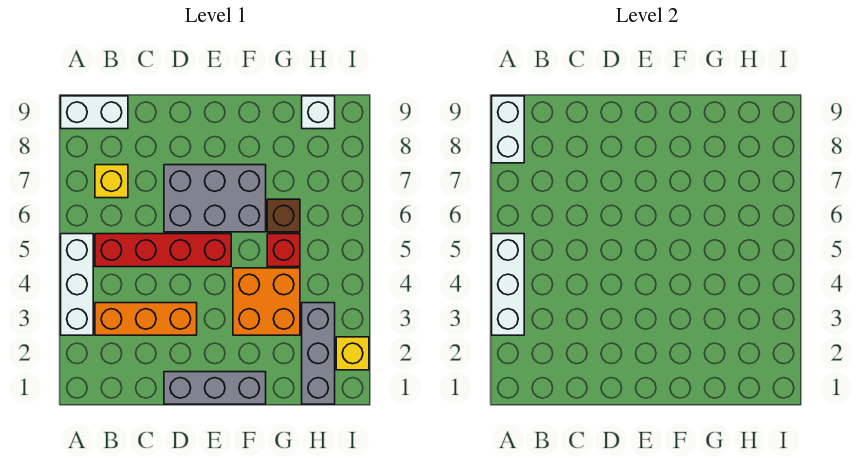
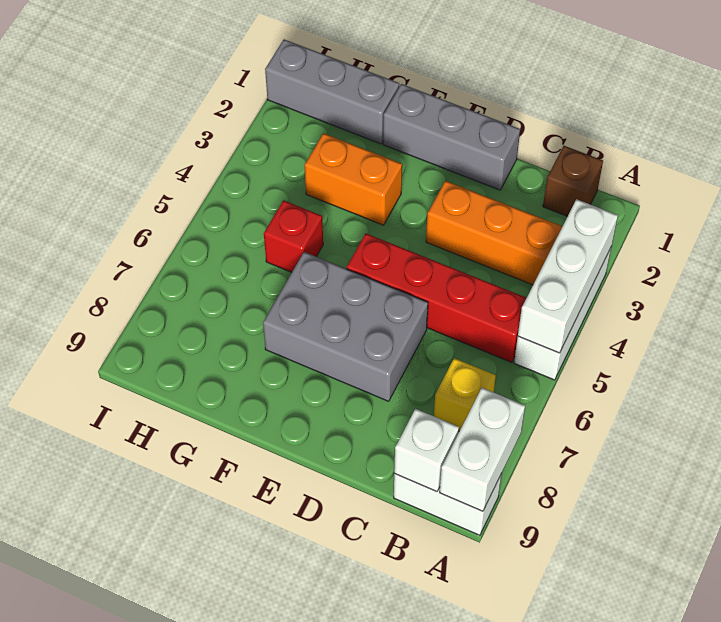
orange 2x2 brick [233,268,300,335] -> orange 1x2 brick [305,133,402,225]
brown 1x1 brick [267,199,300,232] -> brown 1x1 brick moved to [543,146,603,216]
grey 1x3 brick [302,303,335,404] -> grey 1x3 brick turned to [265,39,399,144]
white 1x1 brick [302,96,335,129] -> white 1x1 brick moved to [394,409,459,492]
yellow 1x1 brick [336,337,369,370] -> none

